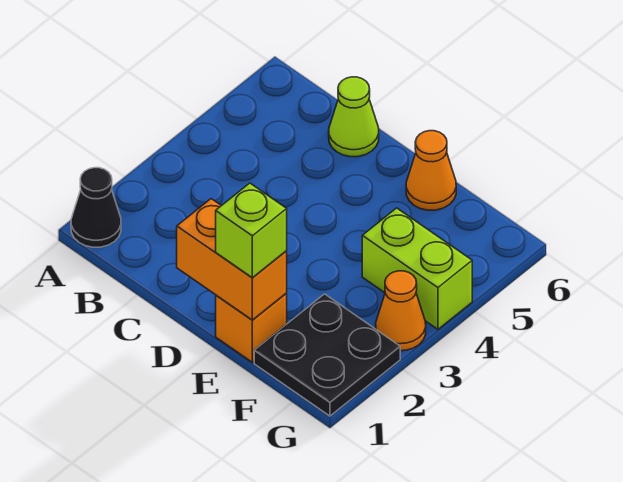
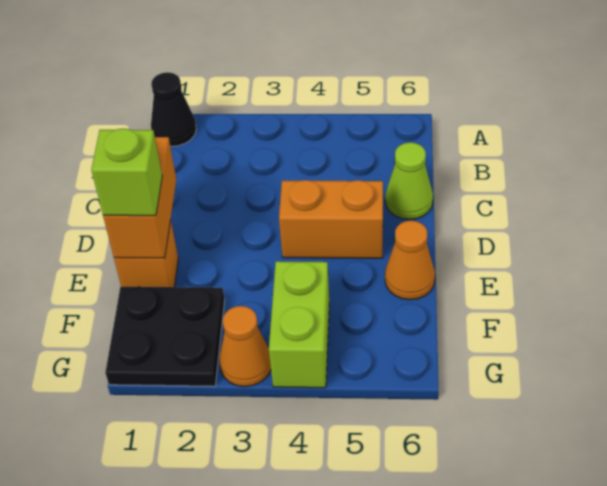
none -> orange 1x2 brick [279,180,383,258]

